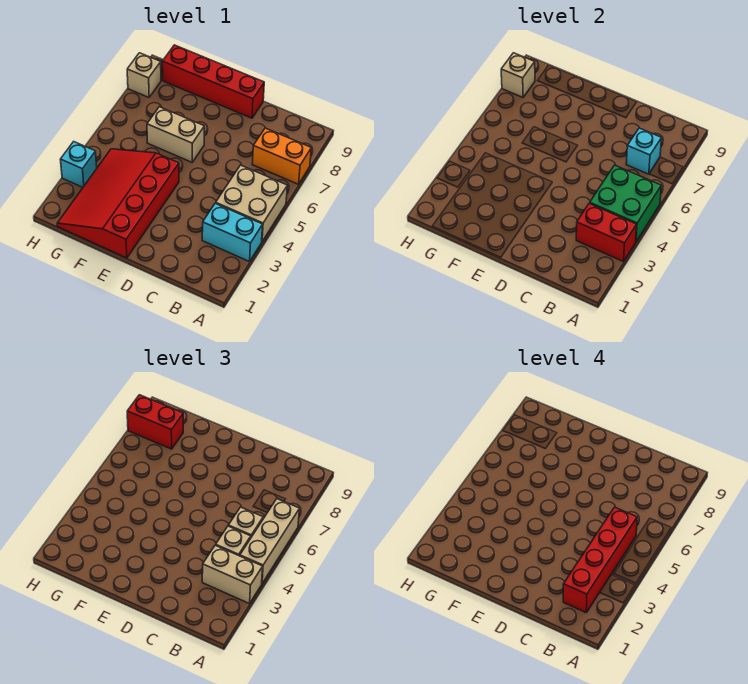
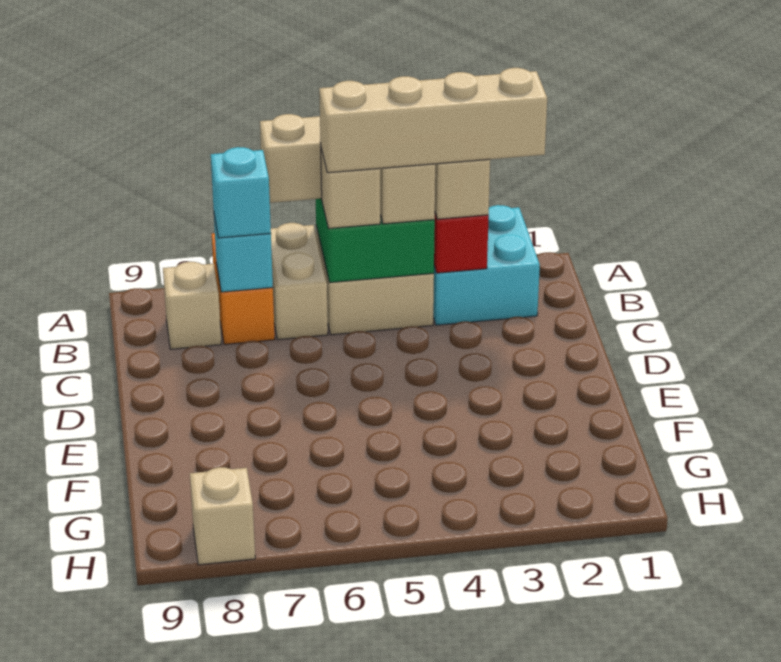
cyan 1x2 brick [202,203,263,262] -> cyan 2x2 brick [433,205,540,325]
red 1x4 brick [563,507,637,612] -> tan 1x4 brick [319,68,547,173]
red 1x4 brick [162,45,264,118] -> none
red 3x4 slope [57,149,179,258] -> none
tan 1x2 brick [147,107,204,162] -> tan 1x2 brick moved to [271,223,328,340]
red 1x2 brick [127,395,183,449] -> none
cyan 1x1 brick [60,142,97,187] -> cyan 1x1 brick moved to [211,147,271,238]
tan 1x1 brick [501,53,535,97] -> tan 1x1 brick moved to [163,262,221,349]

